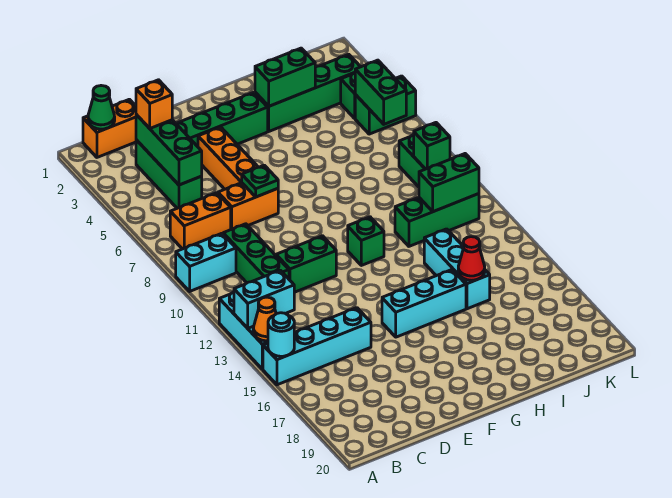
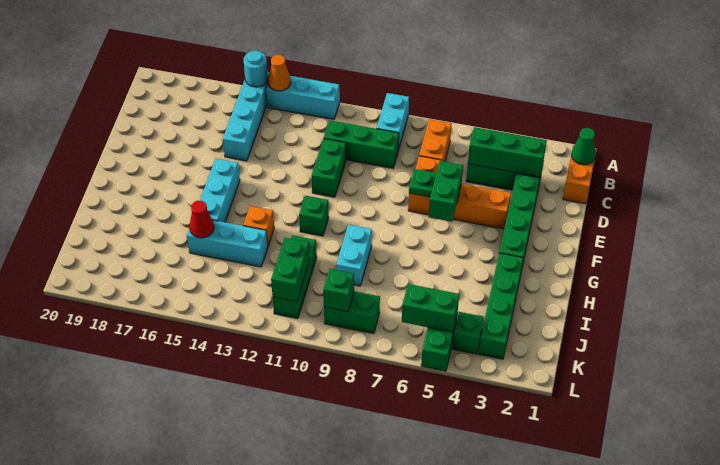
cyan 1x2 brick [234,270,294,328] -> cyan 1x2 brick moved to [336,225,372,286]
orange 1x1 brick [136,80,172,128] -> orange 1x1 brick moved to [243,206,274,246]
green 1x2 brick [255,48,315,106] -> green 1x2 brick moved to [429,161,463,222]

